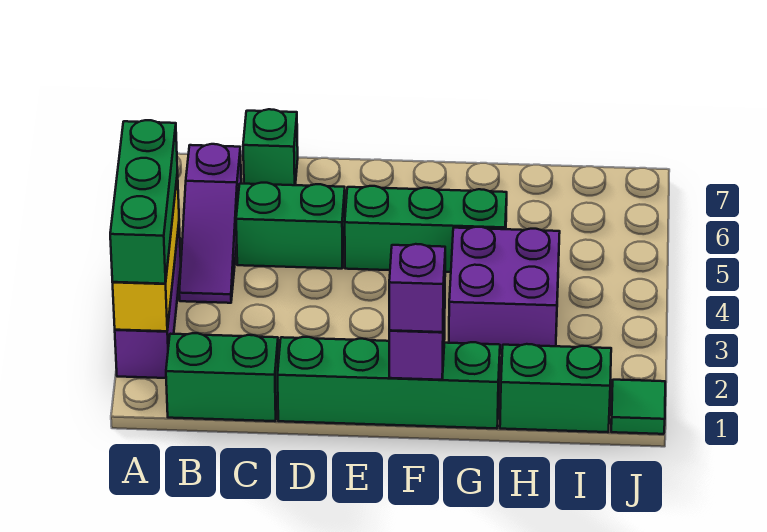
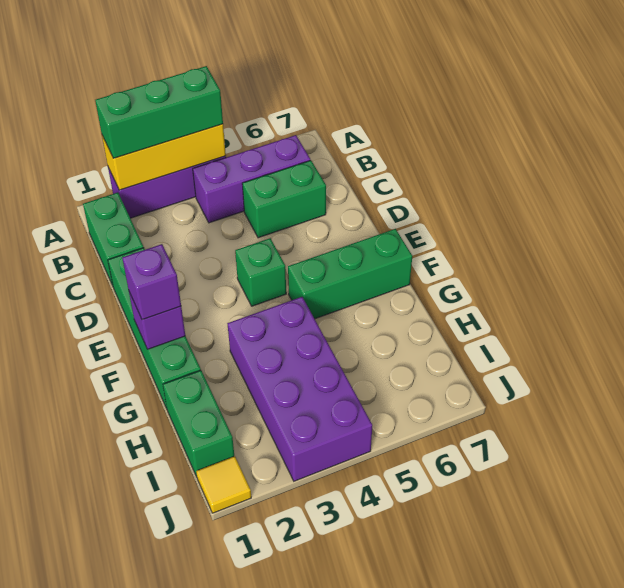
purple 1x3 slope [179,144,241,303] -> purple 1x3 brick [193,135,310,223]
green 1x2 brick [236,183,345,269] -> green 1x2 brick turned to [242,160,326,238]
green 1x1 brick [243,109,298,185] -> green 1x1 brick moved to [235,238,286,306]
green 1x3 brick [345,186,507,272] -> green 1x3 brick turned to [288,229,412,319]
purple 2x2 brick [449,227,560,350] -> purple 2x4 brick [227,297,372,481]
green 1x1 tile [611,380,665,434] -> yellow 1x1 tile [196,456,251,513]

